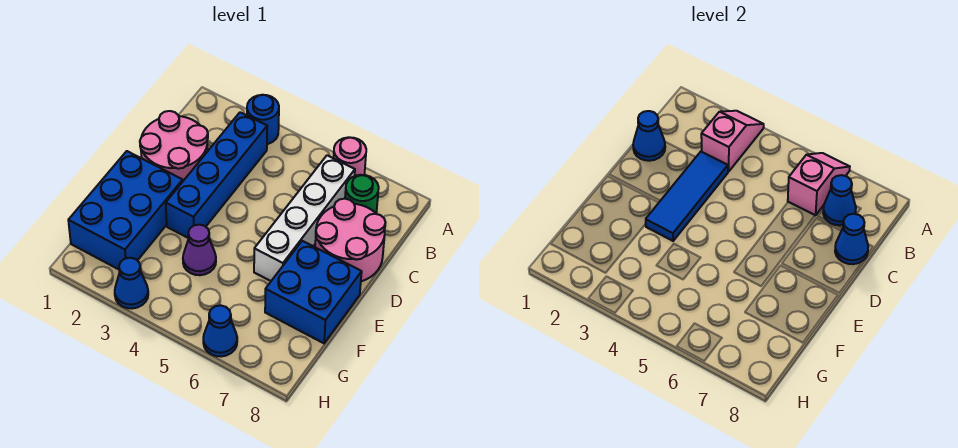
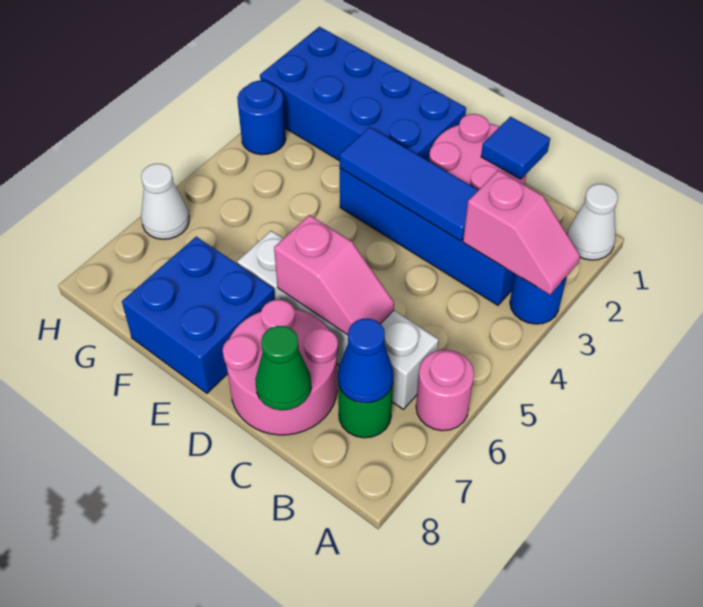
none -> white 1x1 cone [567,184,618,260]
pink 1x2 slope [788,153,850,216] -> pink 1x2 slope moved to [274,215,394,335]
blue 1x1 cone [633,111,665,161] -> blue 1x1 tile [481,117,550,179]
blue 1x1 cone [835,214,868,264] -> green 1x1 cone [255,326,311,410]
blue 2x3 brick [68,151,183,269] -> blue 2x4 brick [260,27,466,161]
purple 1x1 cone [183,225,216,275] -> none
blue 1x1 cone [115,258,148,309] -> blue 1x1 round brick [237,81,286,155]
blue 1x1 cone [203,305,237,357] -> white 1x1 cone [141,164,189,239]

